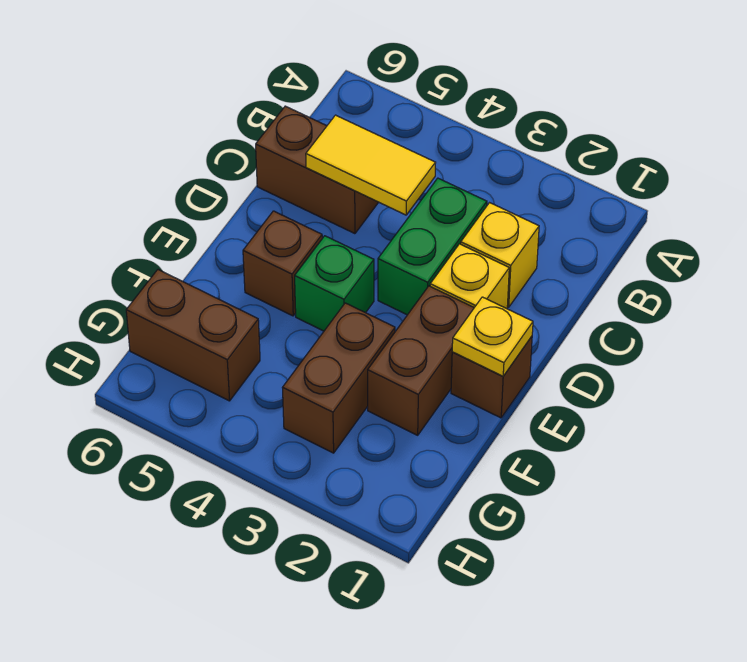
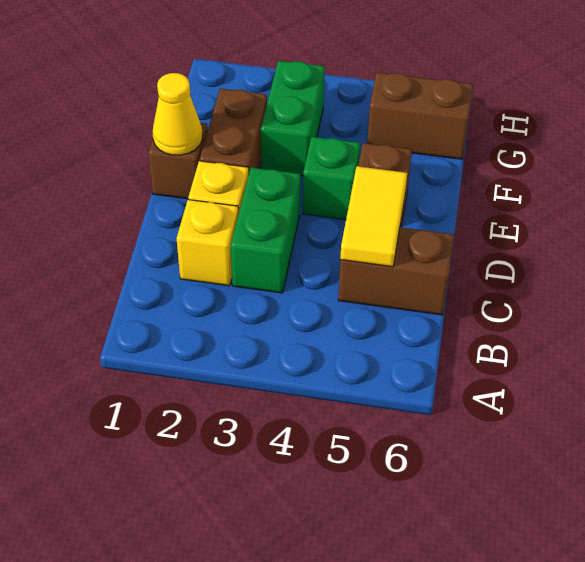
yellow 1x2 tile [306,115,436,215] -> yellow 1x2 tile turned to [340,166,407,267]
yellow 1x1 plate [452,297,533,376] -> yellow 1x1 cone [152,73,203,155]
brown 1x2 brick [282,303,395,453] -> green 1x2 brick [261,61,325,176]

